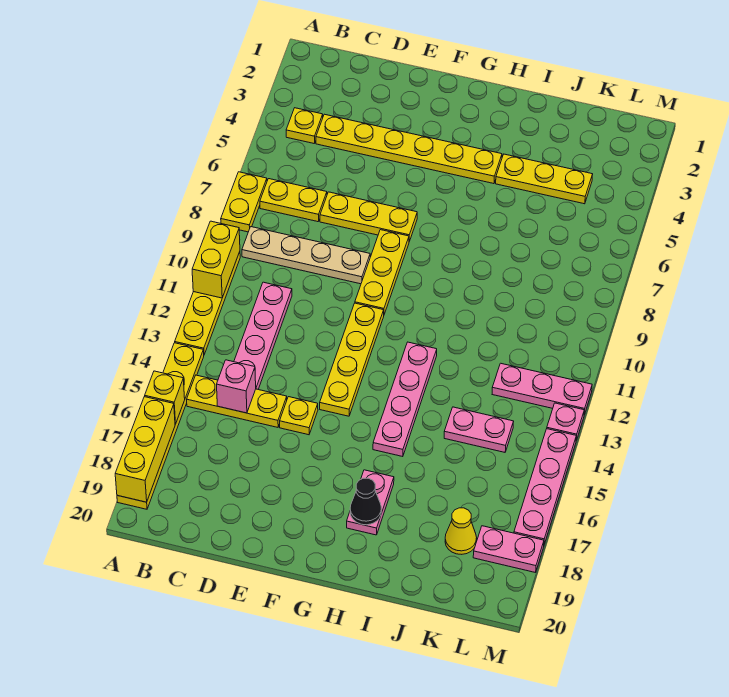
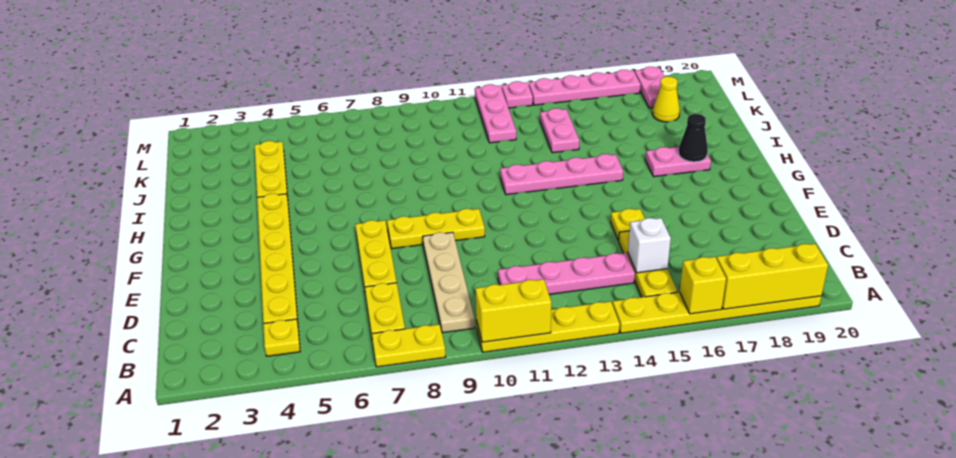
pink 1x1 brick [217,360,256,413] -> white 1x1 brick [628,218,671,273]
yellow 1x4 plate [320,303,384,416] -> none

